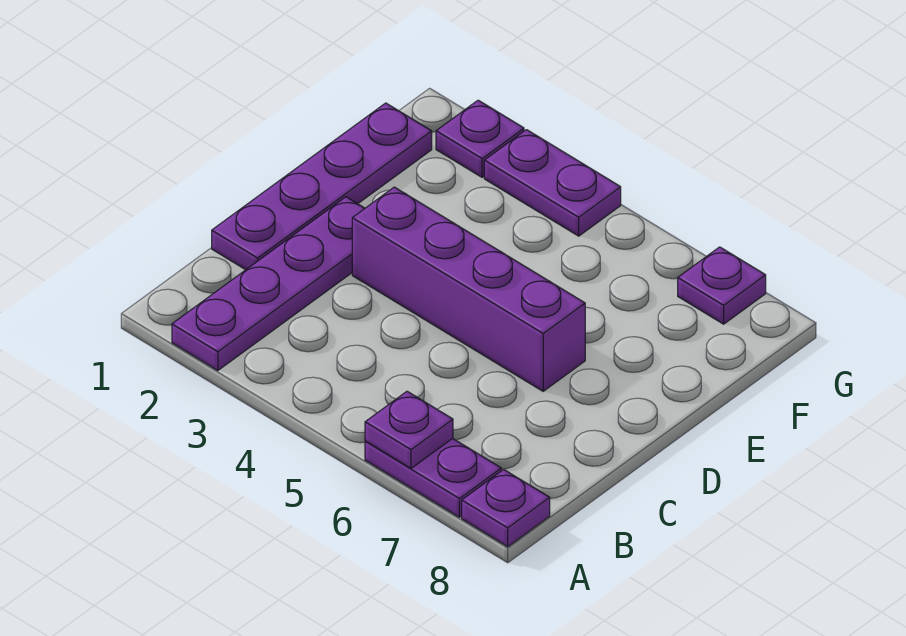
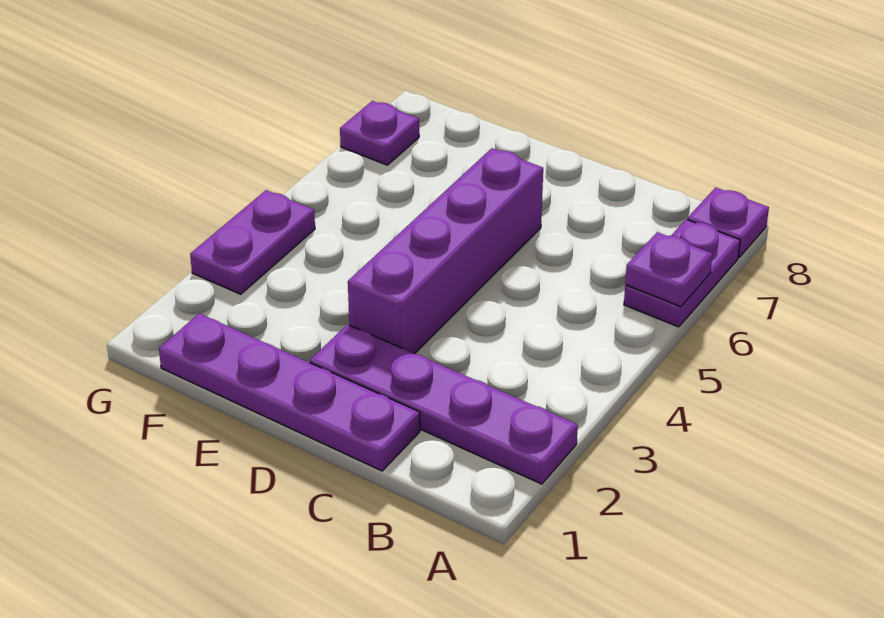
purple 1x1 plate [436,100,524,177] -> none

